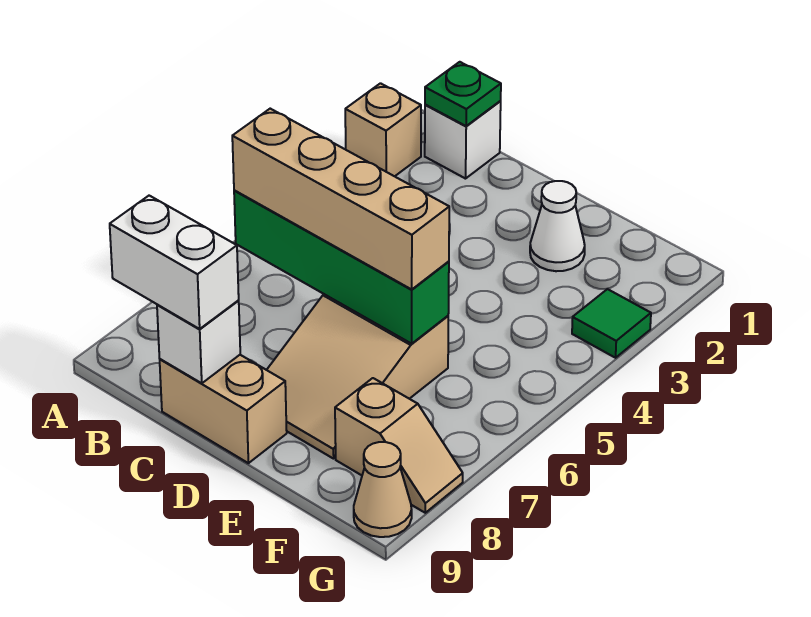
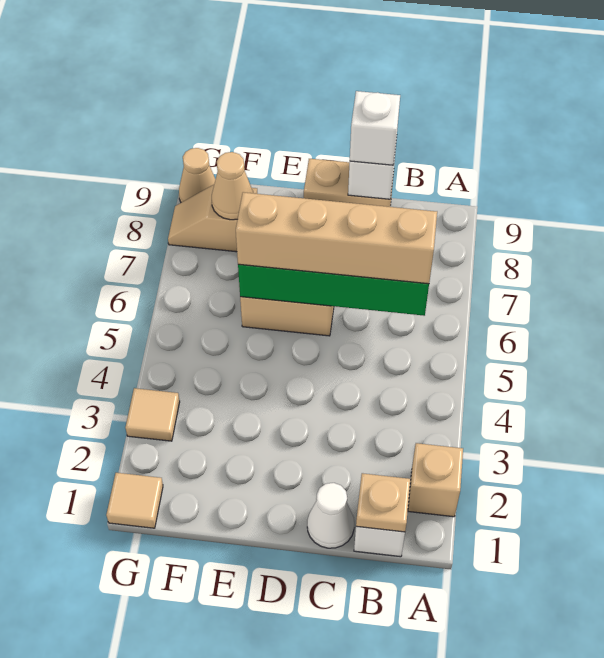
green 1x1 plate [425,62,501,126] -> tan 1x1 plate [356,473,410,532]
white 1x2 brick [110,196,239,329] -> white 1x1 brick [350,91,400,165]
white 1x1 cone [530,181,585,271] -> white 1x1 cone moved to [307,483,354,548]
none -> tan 1x1 cone [212,152,253,220]
none -> tan 1x1 tile [106,473,163,528]
green 1x1 tile [572,289,651,358] -> tan 1x1 tile [125,388,180,441]

